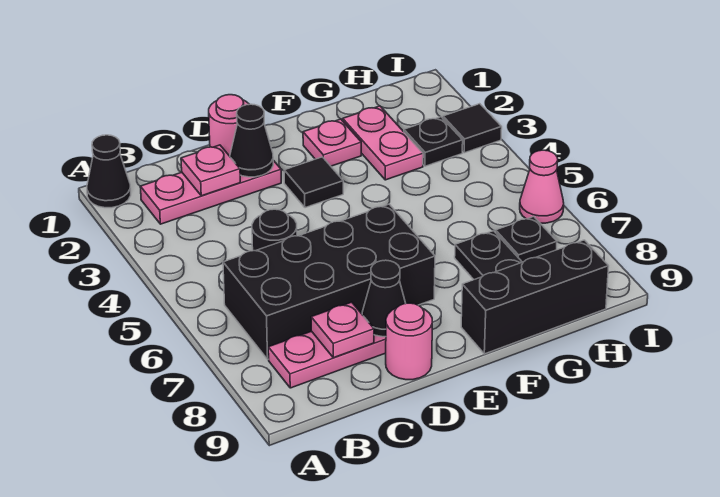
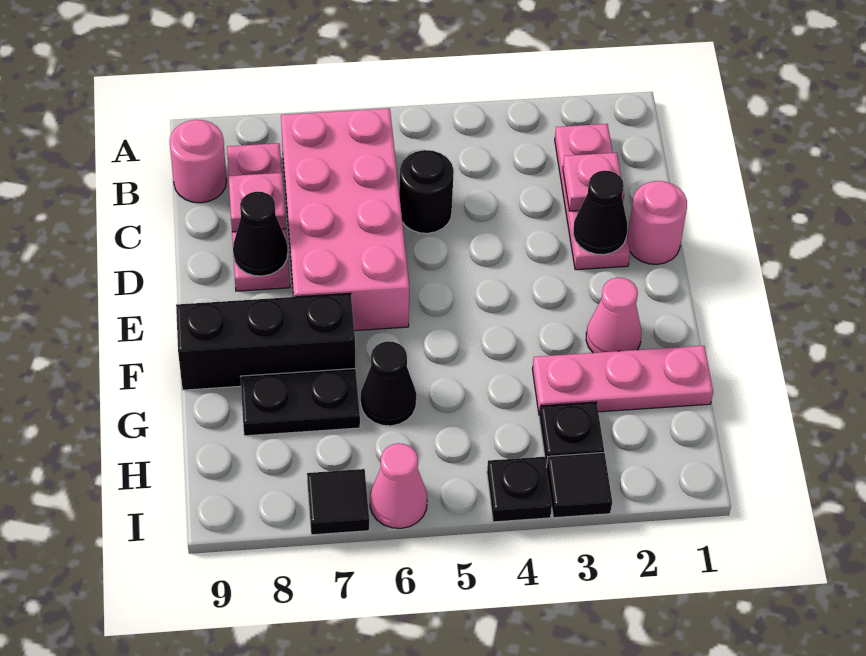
black 1x1 cone [87,135,131,208] -> black 1x1 cone moved to [361,341,417,426]
black 2x4 brick [223,204,435,359] -> pink 2x4 brick [281,108,409,331]
pink 1x1 round brick [386,303,432,380] -> pink 1x1 round brick moved to [169,120,227,203]
black 1x1 tile [284,157,343,208] -> black 1x1 tile moved to [307,469,369,535]
pink 1x1 plate [303,119,361,166] -> pink 1x1 cone [586,278,641,353]
black 1x3 brick [461,240,609,354] -> black 1x3 brick turned to [176,293,355,390]
pink 1x2 plate [343,106,423,180] -> pink 1x3 plate [532,346,713,416]
black 1x1 plate [496,217,557,262] -> black 1x1 plate moved to [487,457,552,522]

